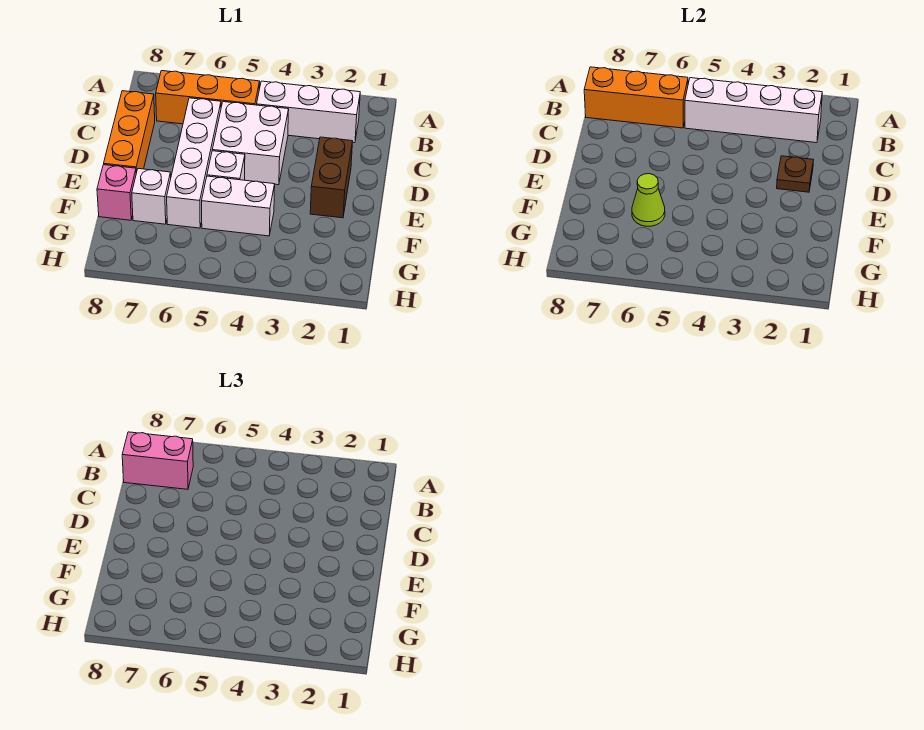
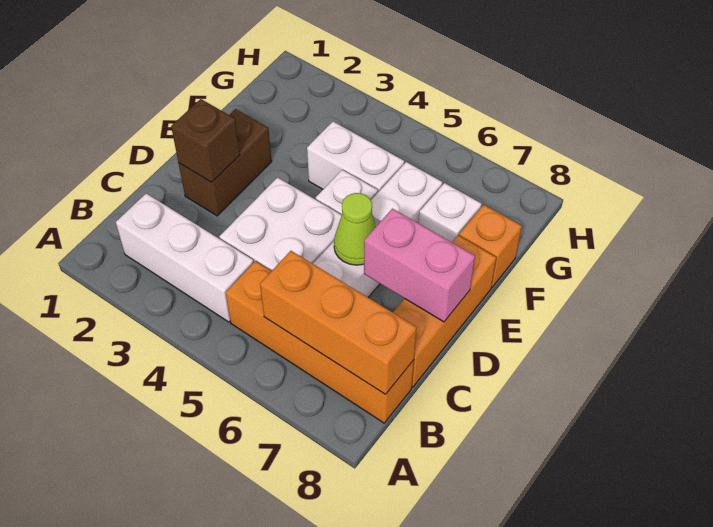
white 1x4 brick [685,78,822,143] -> none
orange 1x3 brick [156,71,260,124] -> orange 1x4 brick [226,261,414,423]
pink 1x2 brick [122,432,193,489] -> pink 1x2 brick moved to [364,209,475,322]
brown 1x1 plate [777,156,813,192] -> brown 1x1 brick [171,99,240,182]
lime 1x1 cone [632,174,665,226] -> lime 1x1 cone moved to [334,193,376,265]
pink 1x1 brick [97,165,136,220] -> orange 1x1 brick [459,205,522,287]

